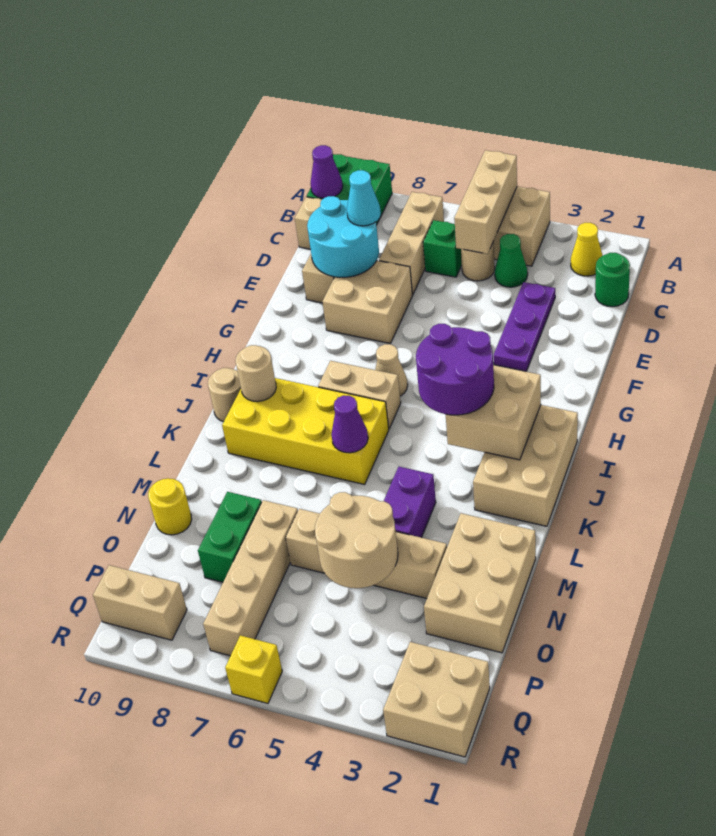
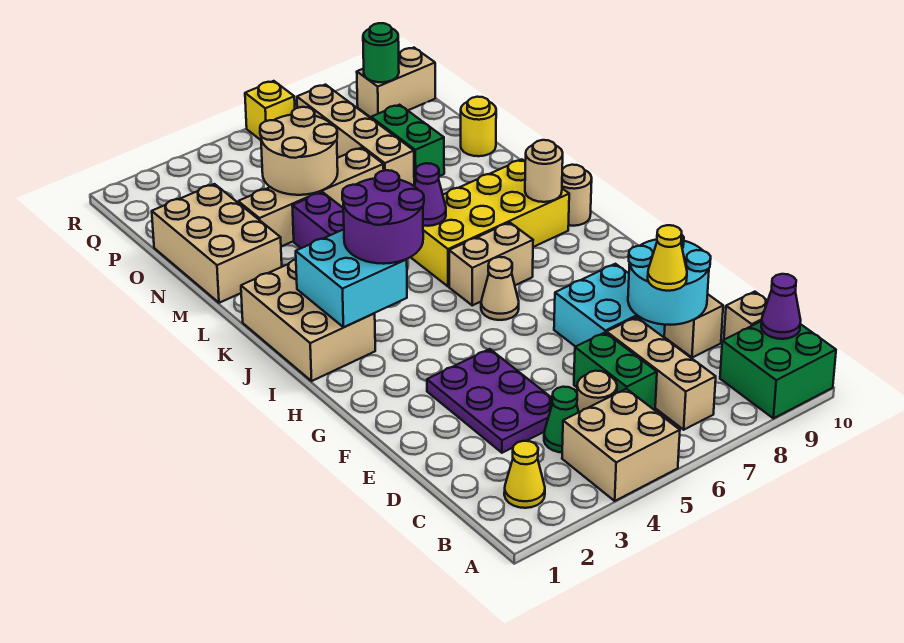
tan 1x3 brick [454,150,517,254] -> none
green 1x1 round brick [595,253,630,307] -> green 1x1 round brick moved to [363,23,399,82]
green 1x1 brick [423,220,462,277] -> green 1x2 brick [574,333,657,410]
purple 1x3 plate [493,282,555,371] -> purple 2x3 plate [427,349,553,453]
cyan 1x1 cone [347,170,381,226] -> yellow 1x1 cone [648,225,687,291]
tan 2x2 brick [322,261,413,343] -> cyan 2x2 brick [554,264,665,347]
tan 2x2 brick [446,365,541,460] -> cyan 2x2 brick [296,229,407,327]
tan 2x2 brick [383,642,490,757] -> none

